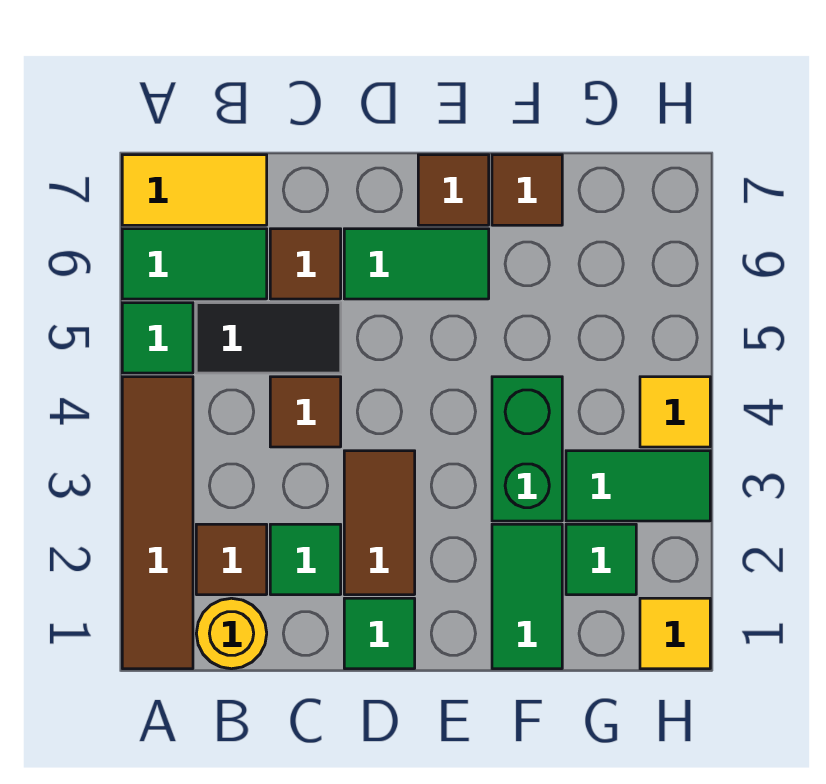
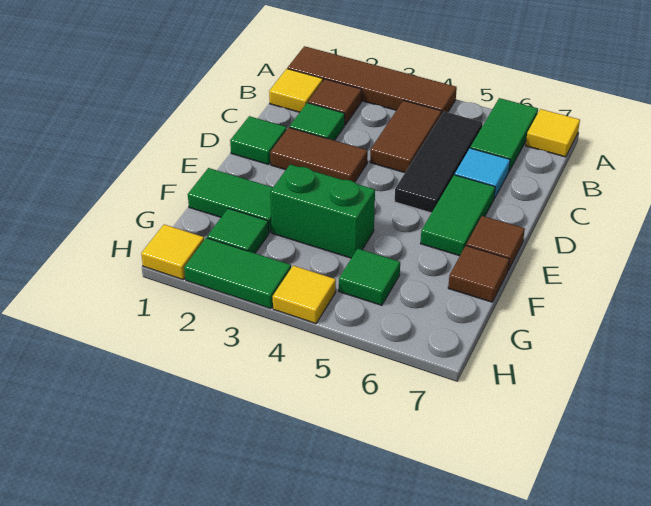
green 1x1 tile [122,303,193,373] -> green 1x1 tile moved to [339,249,400,305]
yellow 1x2 tile [122,155,267,225] -> yellow 1x1 tile [526,109,580,157]
yellow 1x1 round brick [196,598,267,669] -> yellow 1x1 tile [269,69,323,112]
black 1x2 tile [196,303,341,373] -> black 1x3 tile [395,112,483,213]
brown 1x1 tile [270,377,341,447] -> brown 1x2 tile [370,100,442,173]
brown 1x1 tile [270,229,341,299] -> cyan 1x1 tile [455,148,510,198]
green 1x2 tile [566,451,710,521] -> green 1x2 tile turned to [184,238,291,309]

